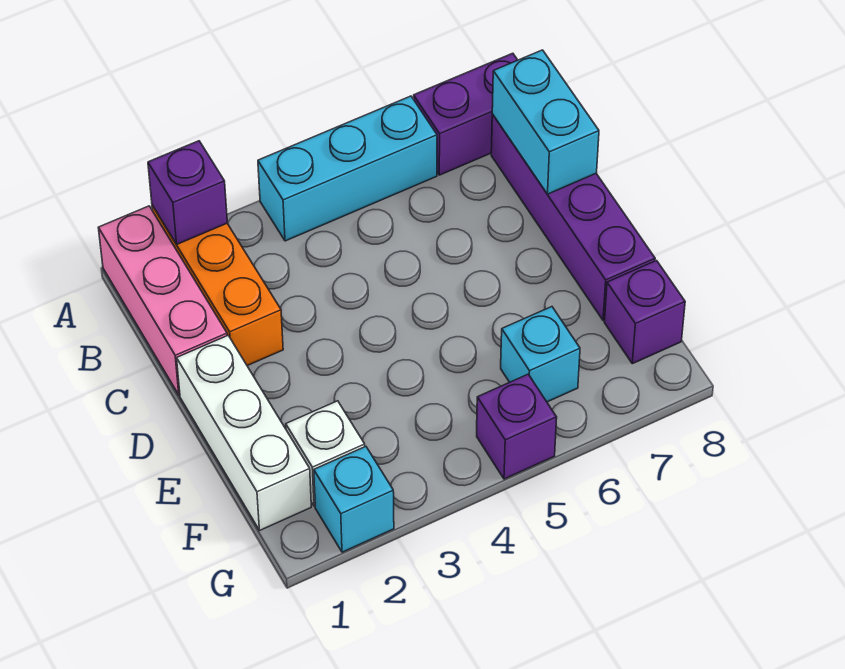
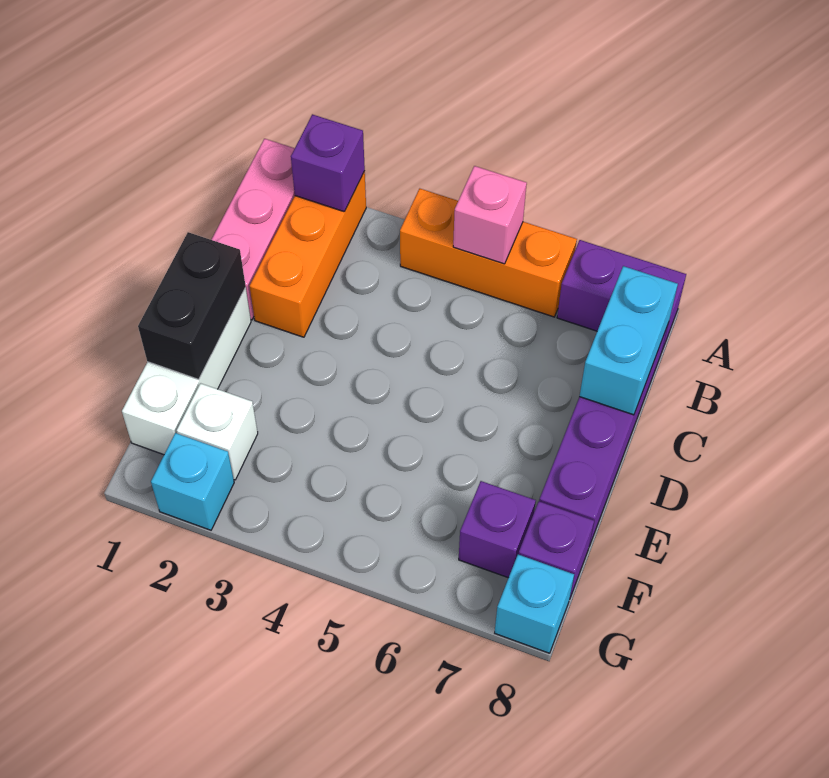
cyan 1x3 brick [258,96,437,241] -> orange 1x3 brick [400,189,577,317]
none -> pink 1x1 brick [453,166,527,264]
none -> black 1x2 brick [138,232,246,379]
cyan 1x1 brick [501,307,580,402] -> cyan 1x1 brick moved to [495,555,574,653]
purple 1x1 brick [477,374,557,479] -> purple 1x1 brick moved to [459,481,536,578]

